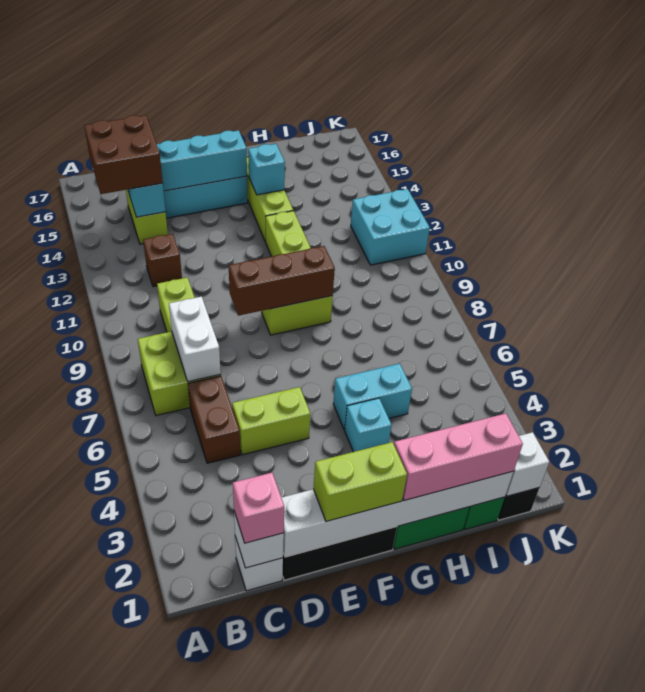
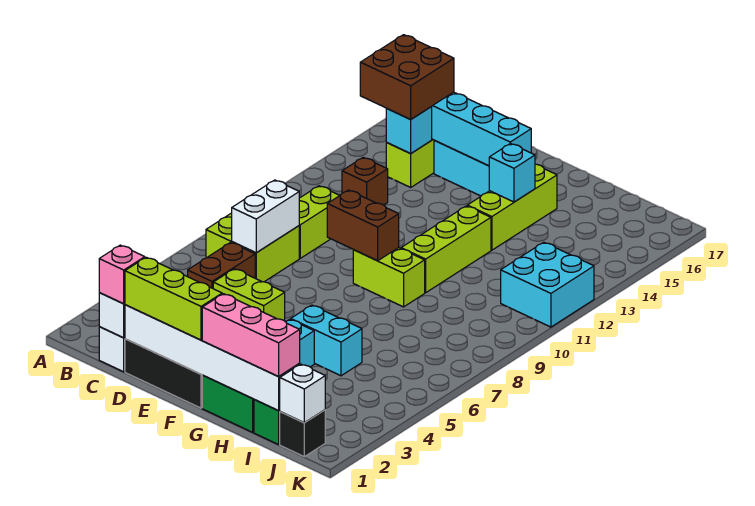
lime 1x2 brick [313,442,407,521] -> lime 1x3 brick [125,257,222,340]
brown 1x3 brick [229,246,335,316] -> brown 1x2 brick [327,190,399,261]

